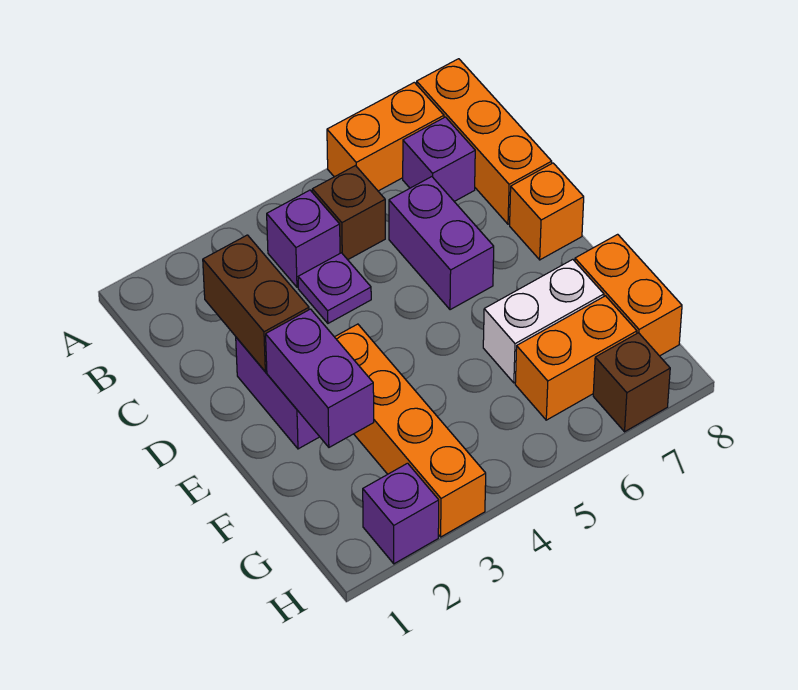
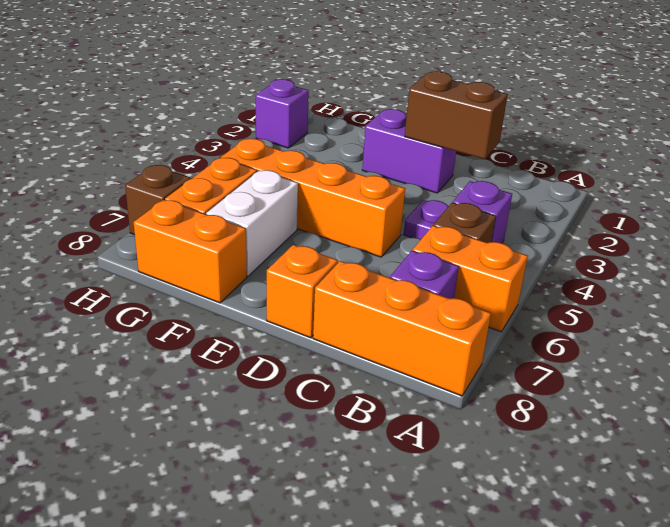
orange 1x2 brick [327,82,444,191] -> orange 1x2 brick turned to [413,226,528,332]
purple 1x2 brick [389,177,494,310] -> none
purple 1x2 brick [266,309,374,447] -> none
orange 1x4 brick [335,324,486,537] -> orange 1x4 brick moved to [221,139,405,257]

